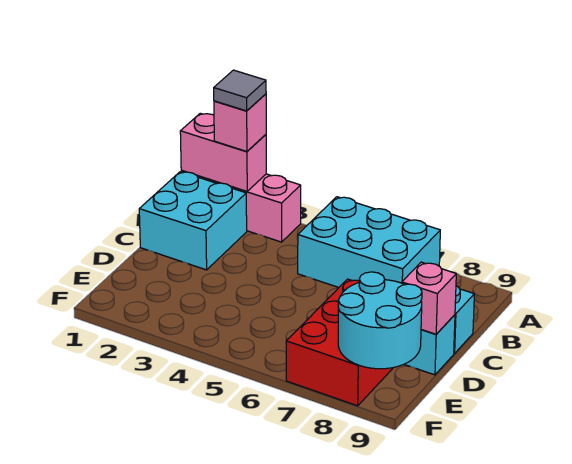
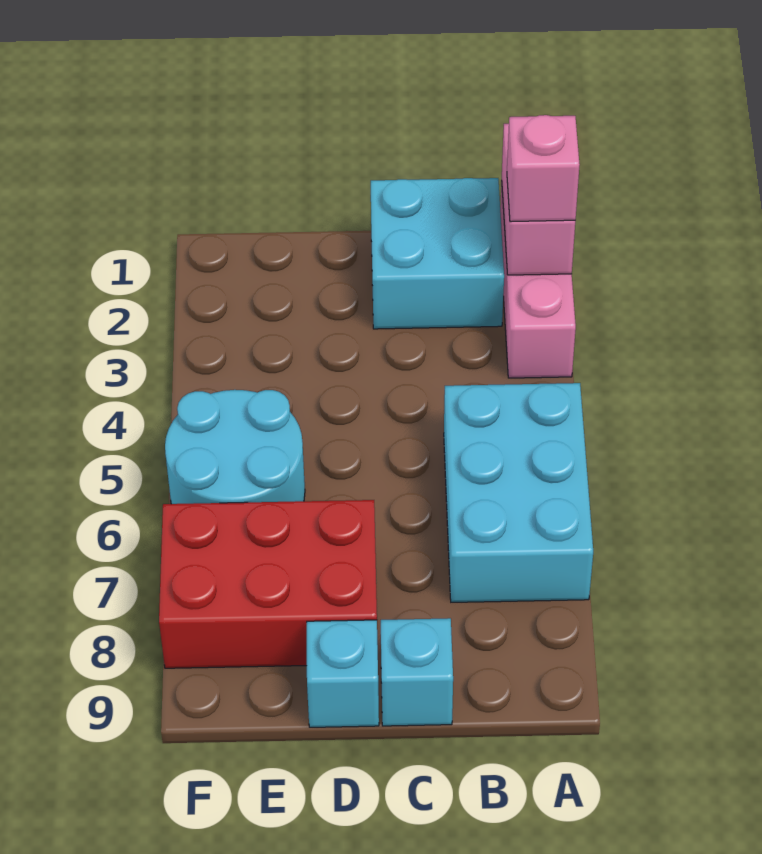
grey 1x1 tile [214,70,266,111] -> none
pink 1x1 brick [402,262,456,334] -> none
cyan 2x2 round brick [338,272,422,369] -> cyan 2x2 round brick moved to [165,390,305,504]

